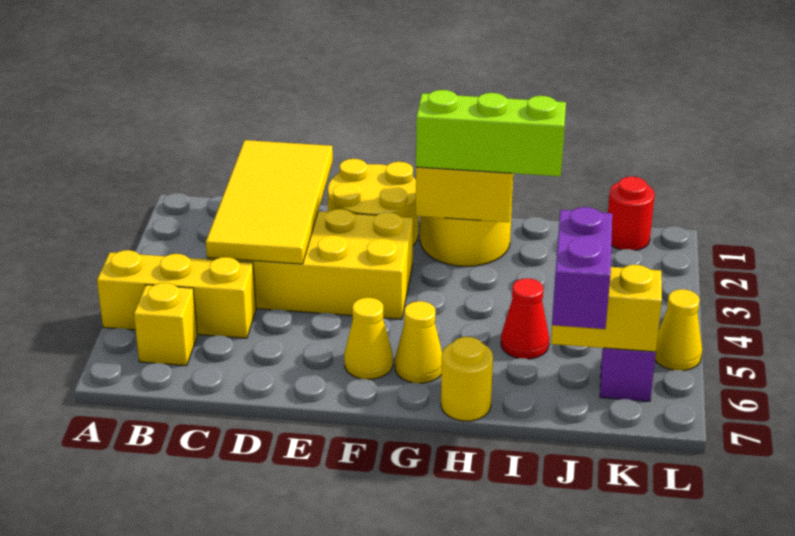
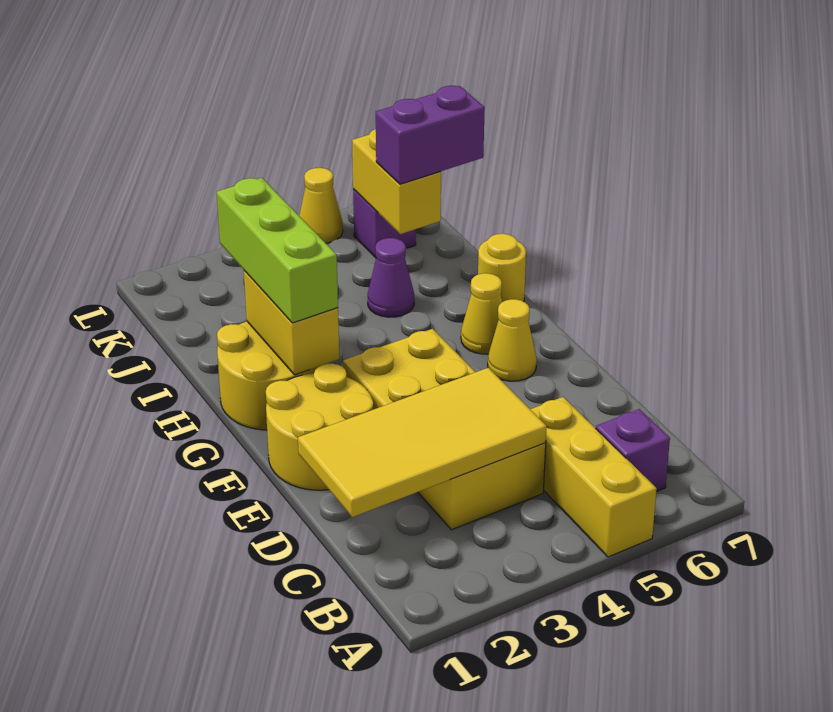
yellow 1x1 brick [134,283,197,366] -> purple 1x1 brick [596,409,670,492]
red 1x1 cone [501,278,549,359] -> purple 1x1 cone [368,238,414,317]
red 1x1 round brick [608,177,655,251] -> none

